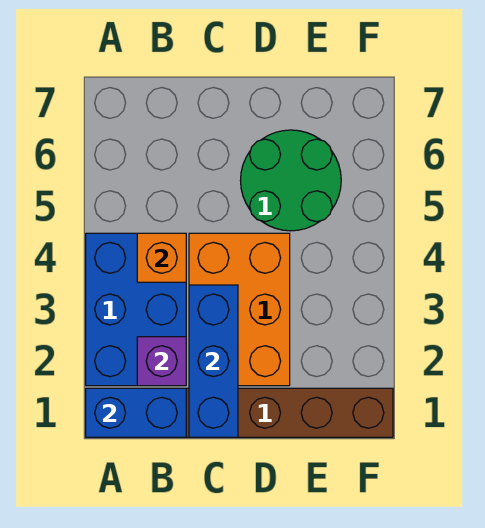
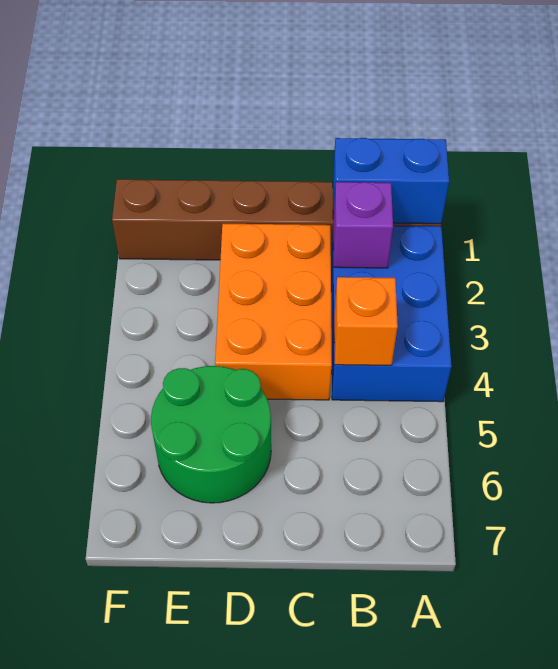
blue 1x3 brick [189,285,238,437] -> none

